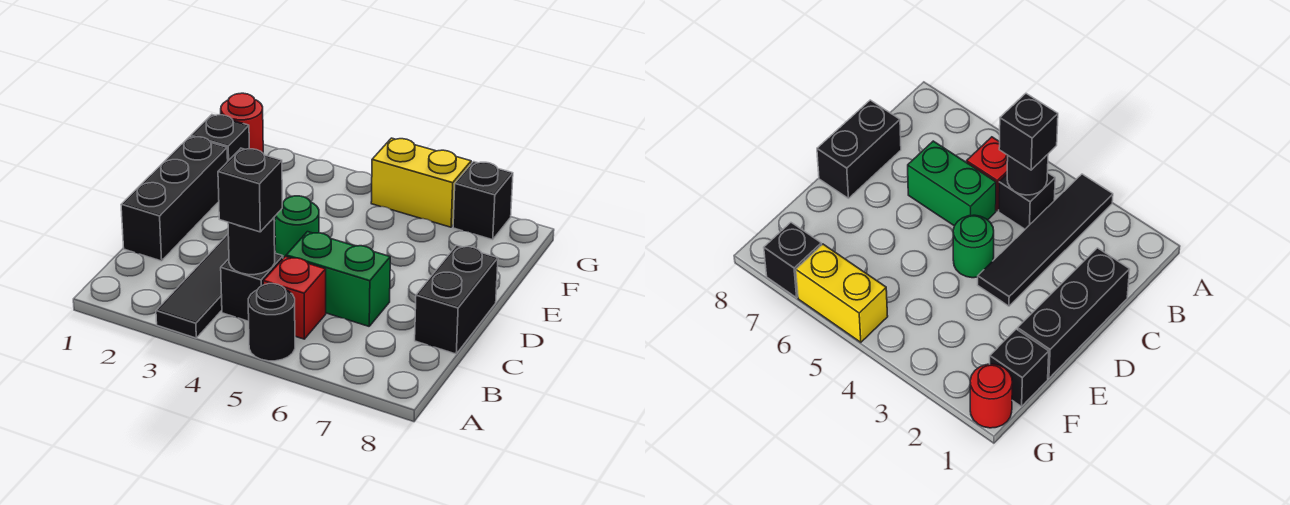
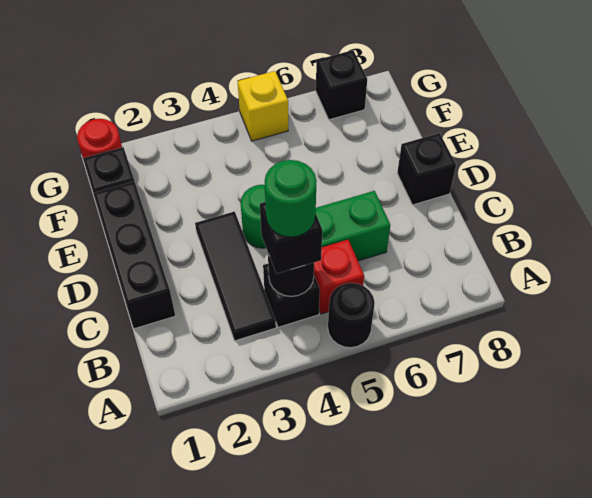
black 1x4 tile [156,221,275,338] -> black 1x3 tile [195,211,276,341]
none -> green 1x1 round brick [265,160,316,237]
black 1x2 brick [415,245,498,354] -> black 1x1 brick [397,133,456,205]
yellow 1x2 brick [371,138,471,227] -> yellow 1x1 brick [238,71,288,141]

